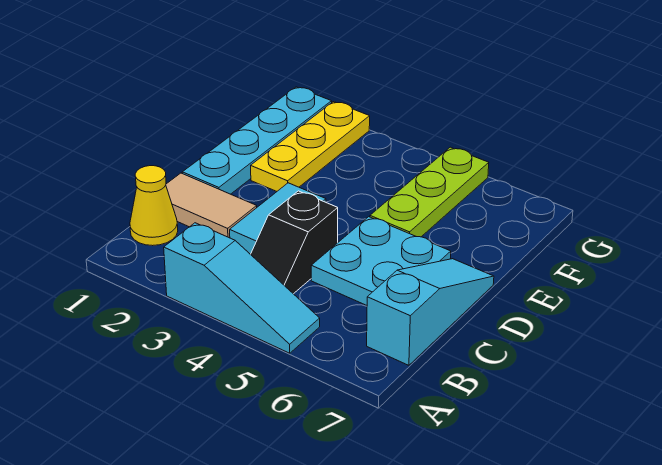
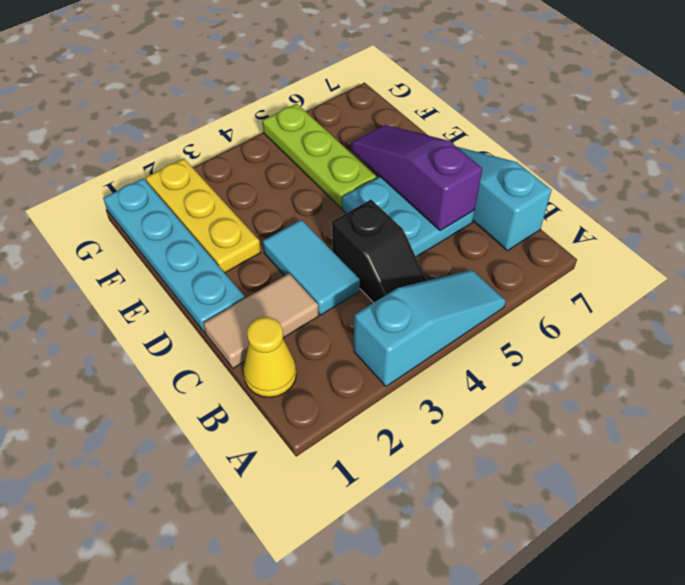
none -> purple 1x3 slope [351,125,482,231]

